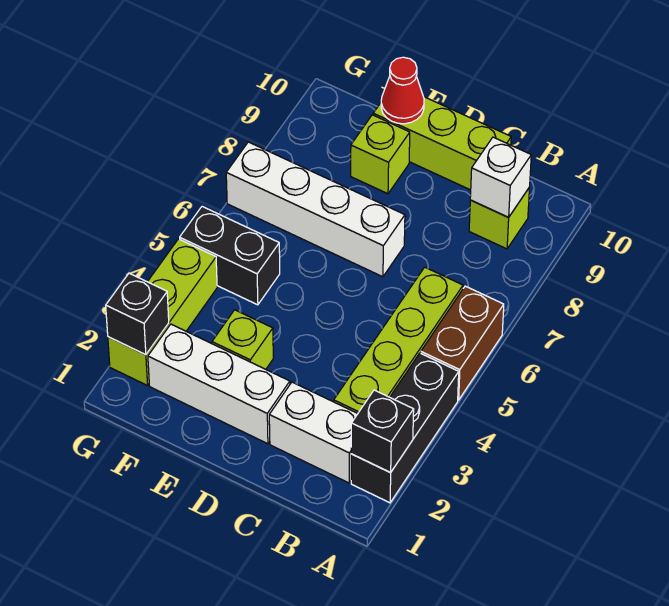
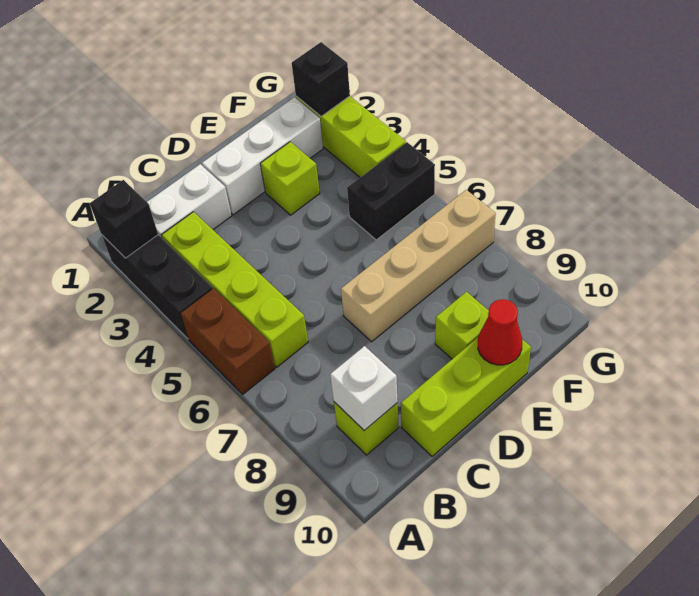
white 1x4 brick [226,142,405,277] -> tan 1x4 brick [341,190,496,342]

